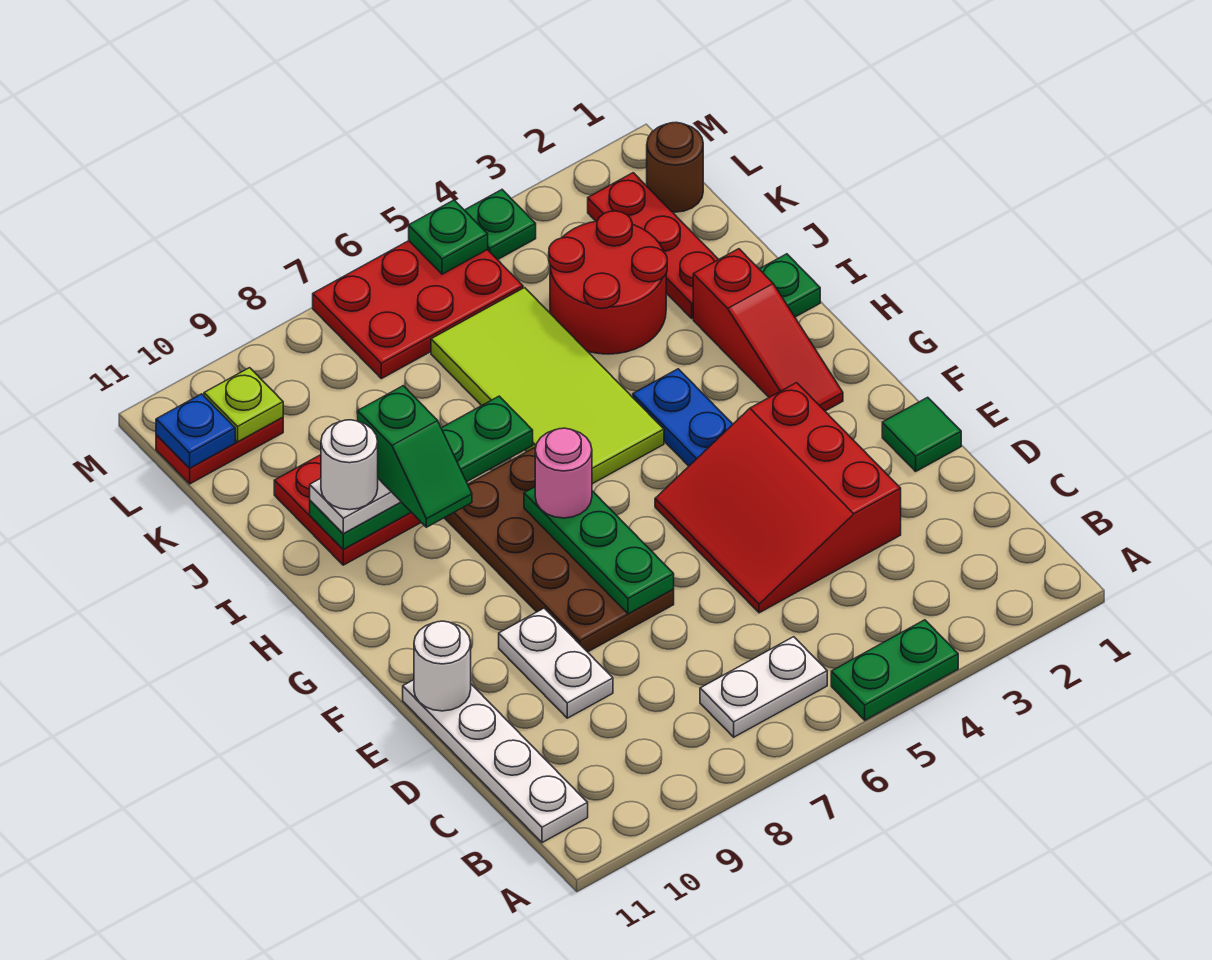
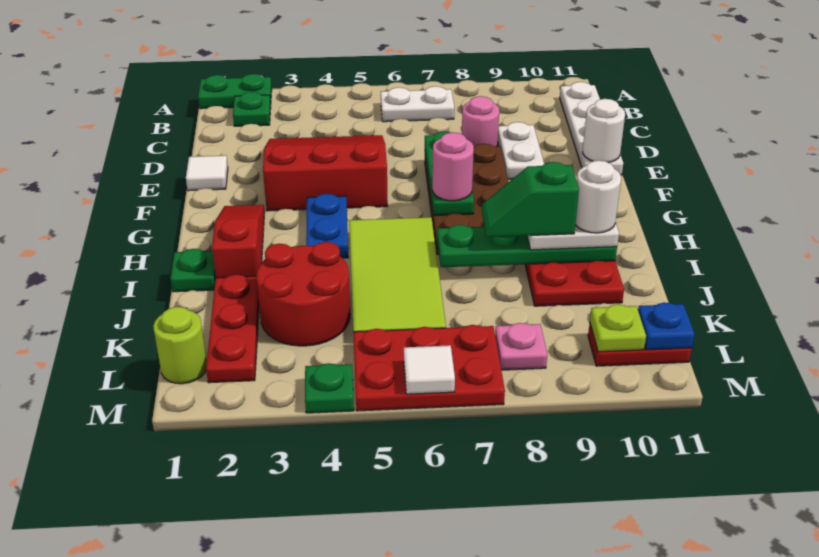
green 1x2 plate [831,620,958,720] -> green 1x2 plate moved to [198,74,272,109]
red 3x3 slope [655,383,901,613] -> red 3x3 slope turned to [263,135,388,211]
none -> pink 1x1 round brick [462,96,499,147]
green 1x1 tile [882,397,961,471] -> white 1x1 tile [186,156,228,191]
green 1x2 slope [358,386,472,527] -> green 1x2 slope turned to [482,162,579,237]
brown 1x1 round brick [647,122,703,212] -> lime 1x1 round brick [153,307,207,384]
none -> pink 1x1 plate [495,323,547,370]
green 1x1 plate [409,200,488,274] -> green 1x1 plate moved to [233,92,271,126]
none -> white 1x1 tile [404,345,455,394]

